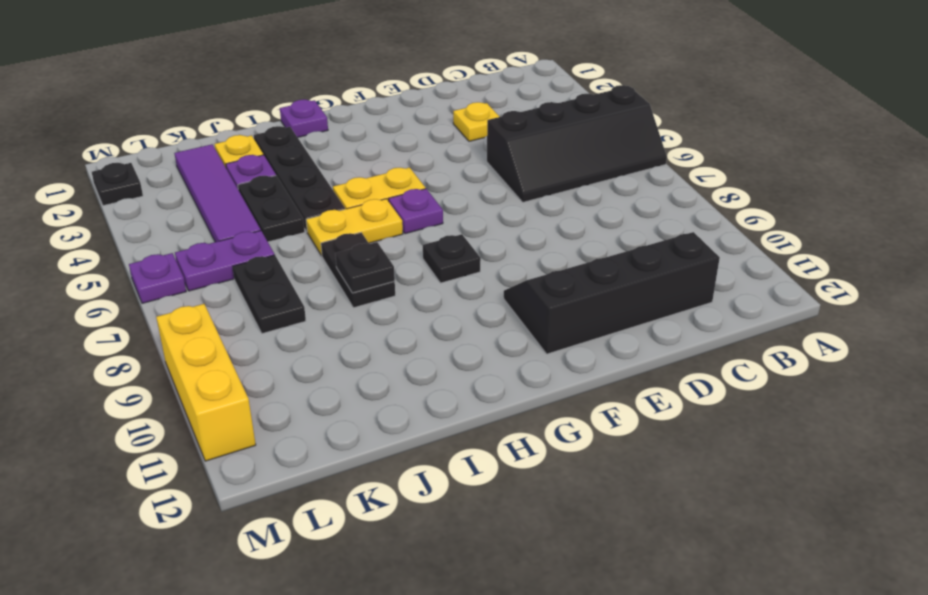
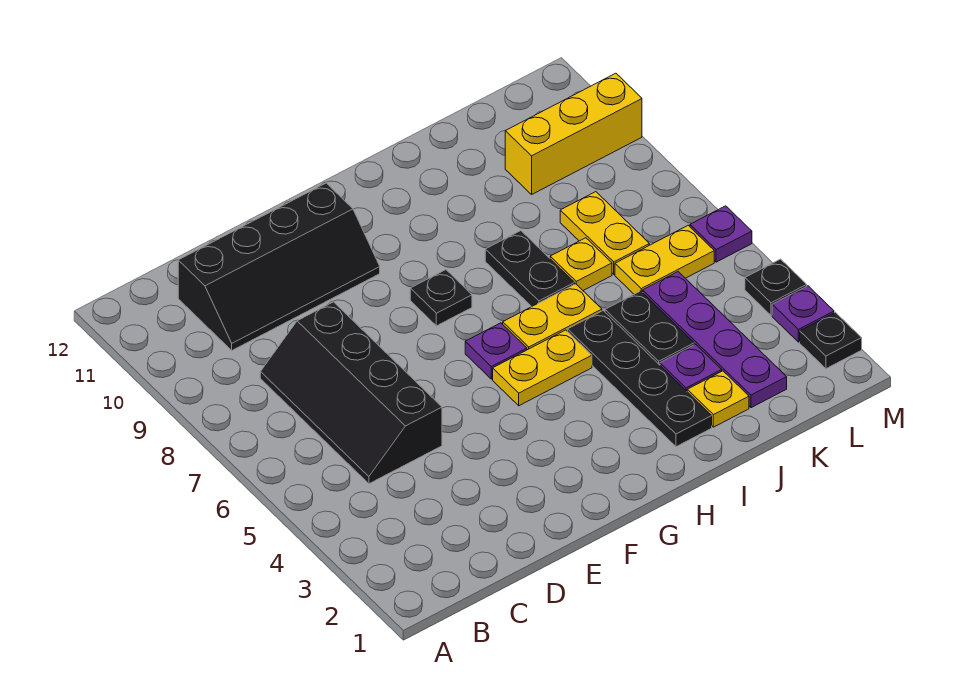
black 2x4 slope [487,85,667,202] -> black 2x4 slope turned to [260,302,442,484]
yellow 1x1 plate [453,102,500,141] -> yellow 1x1 plate moved to [550,238,612,290]
purple 1x1 plate [280,99,328,137] -> purple 1x1 plate moved to [772,286,834,342]
black 1x1 plate [335,242,395,293] -> black 1x1 plate moved to [745,259,807,315]
purple 1x4 tile [174,144,261,242] -> purple 1x4 plate [643,272,787,408]
purple 1x2 plate [175,231,275,291] -> yellow 1x2 plate [615,225,714,294]
black 1x2 plate [233,255,306,334] -> yellow 1x2 plate [560,192,649,274]
yellow 1x3 brick [156,304,256,461] -> yellow 1x3 brick turned to [505,73,642,194]

